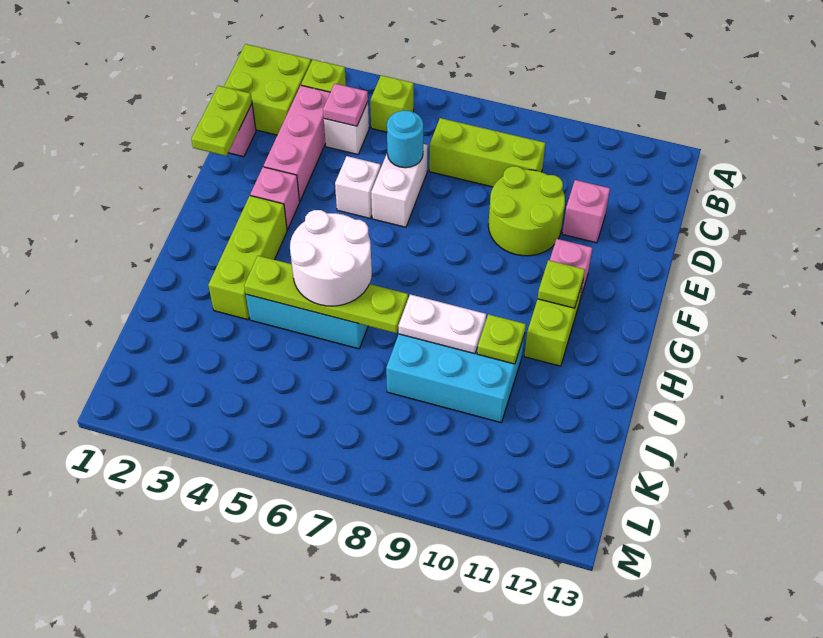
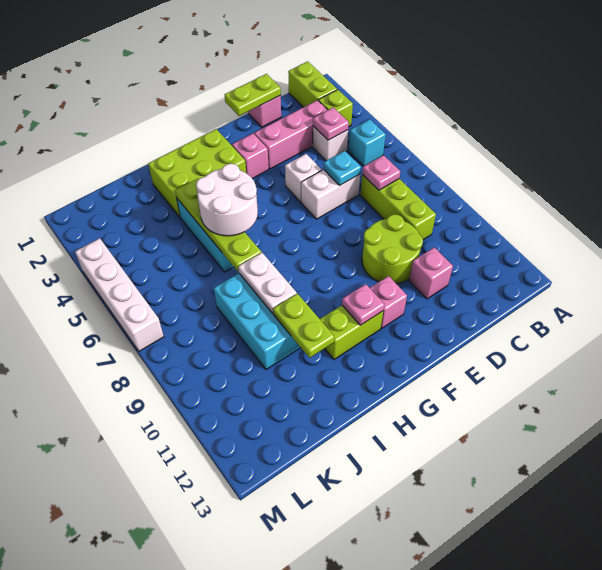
lime 2x2 brick [224,44,311,135] -> lime 1x2 brick [288,61,337,107]
lime 1x1 brick [370,75,414,132] -> cyan 1x1 brick [349,119,386,166]
none -> pink 1x1 plate [362,155,400,190]
cyan 1x1 round brick [387,111,423,168] -> cyan 1x1 plate [324,151,361,185]
lime 1x3 brick [208,196,287,320] -> lime 2x3 brick [148,129,246,217]
lime 1x1 plate [538,260,585,308] -> pink 1x1 plate [342,284,384,325]
lime 1x1 plate [477,314,526,364] -> lime 1x2 plate [273,294,334,358]
none -> white 1x4 brick [75,238,164,351]

